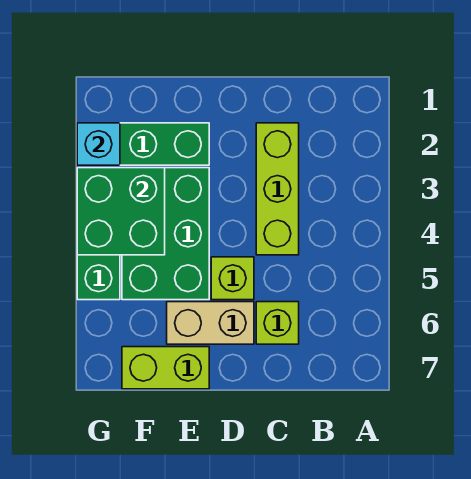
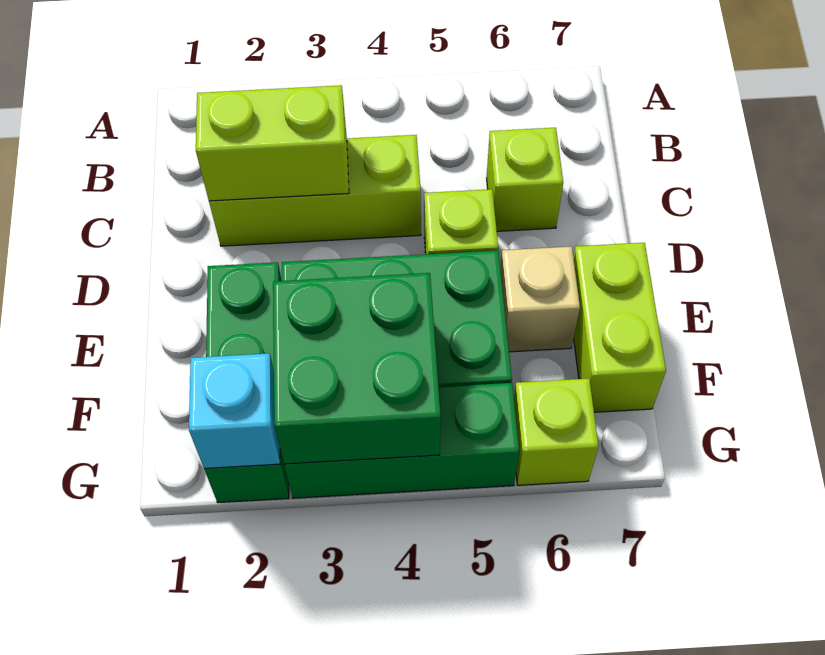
none -> lime 1x2 brick [196,85,349,201]
tan 1x2 brick [167,302,254,344] -> tan 1x1 brick [500,246,580,352]
none -> lime 1x1 brick [514,378,599,485]

